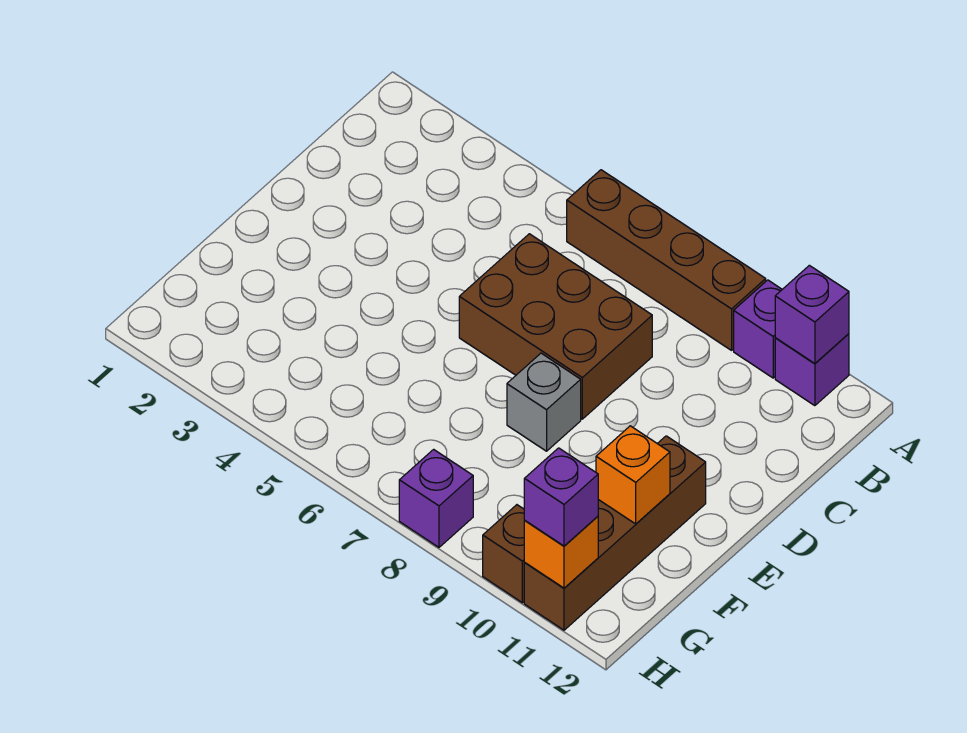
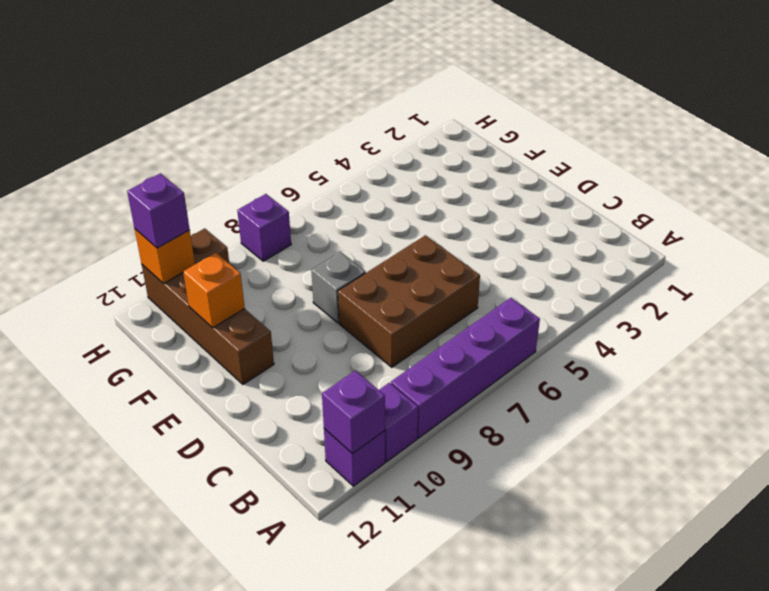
brown 1x4 brick [567,170,766,350] -> purple 1x4 brick [391,298,540,438]

